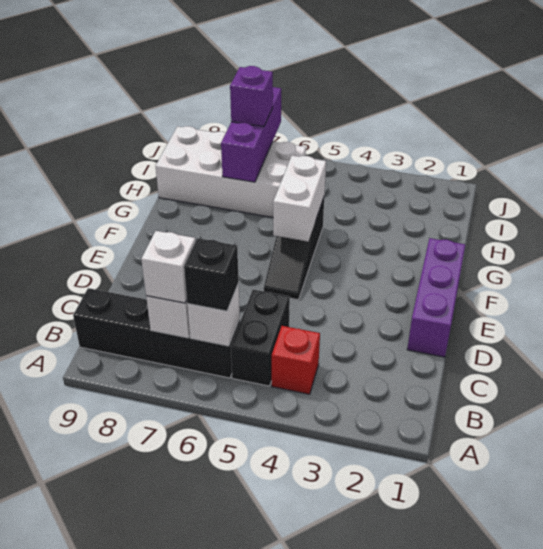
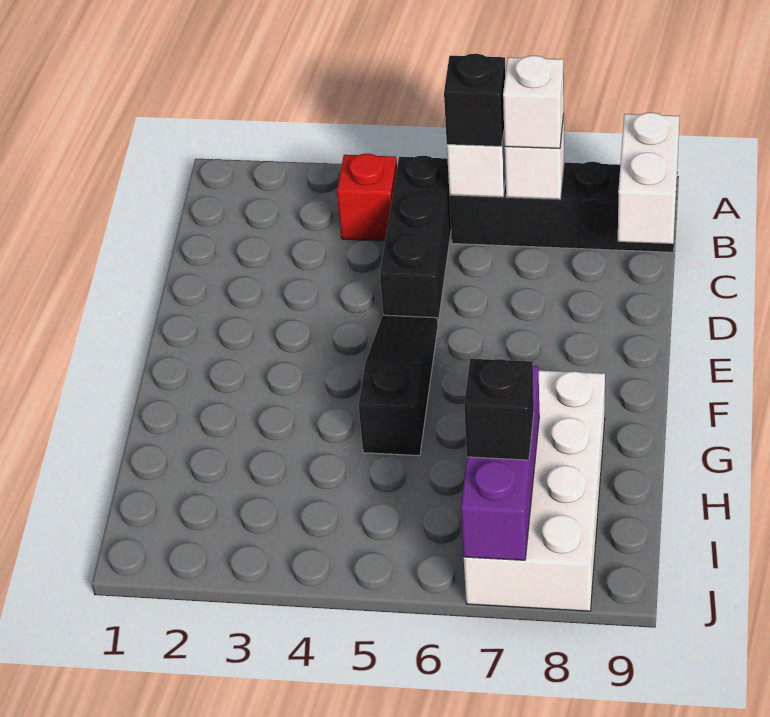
black 1x2 brick [231,290,290,386] -> black 1x3 brick [380,156,451,322]
purple 1x3 brick [407,238,465,357] -> none
white 1x2 brick [273,156,326,241] -> white 1x2 brick moved to [618,112,679,244]
white 2x4 brick [155,126,306,217] -> white 2x4 brick turned to [464,370,605,611]
purple 1x1 brick [230,66,273,127] -> black 1x1 brick [464,359,534,460]

